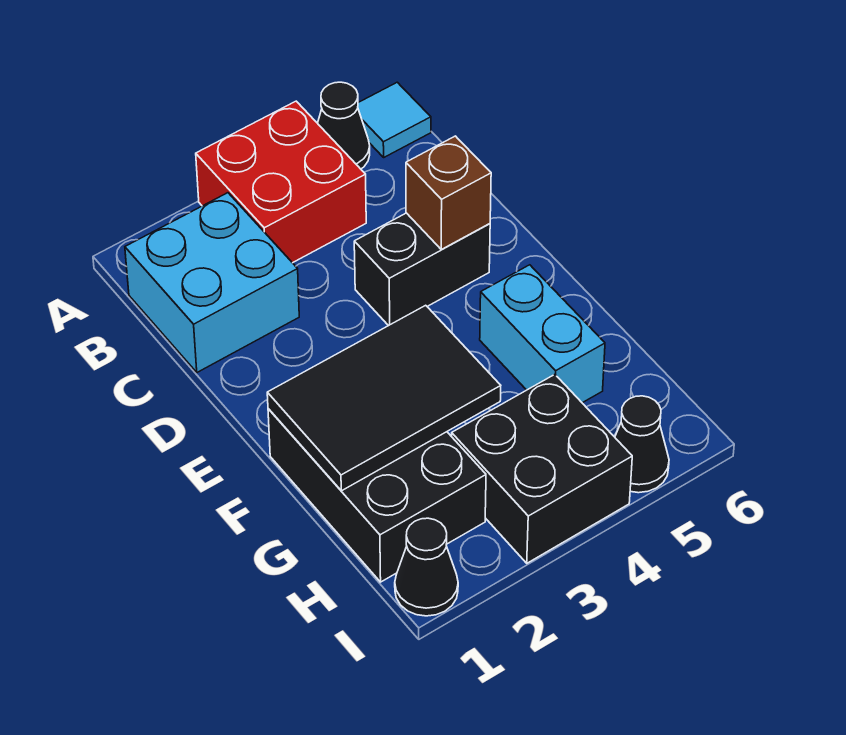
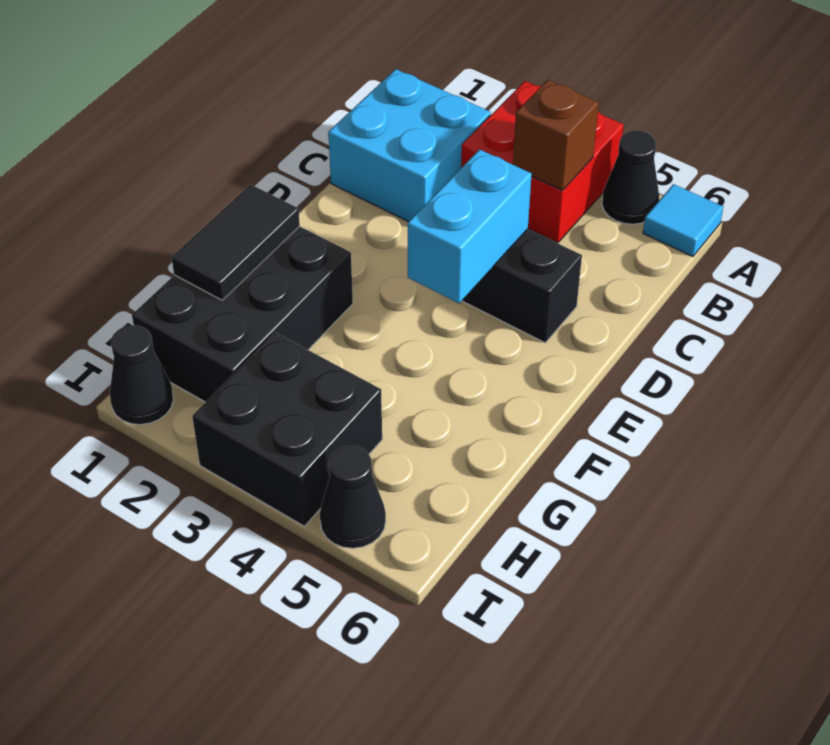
brown 1x1 brick [406,136,491,249] -> brown 1x1 brick moved to [513,80,599,190]
black 2x3 tile [267,305,501,491] -> black 1x2 tile [171,184,300,300]
cyan 1x2 brick [480,265,605,403] -> cyan 1x2 brick moved to [408,149,532,303]

